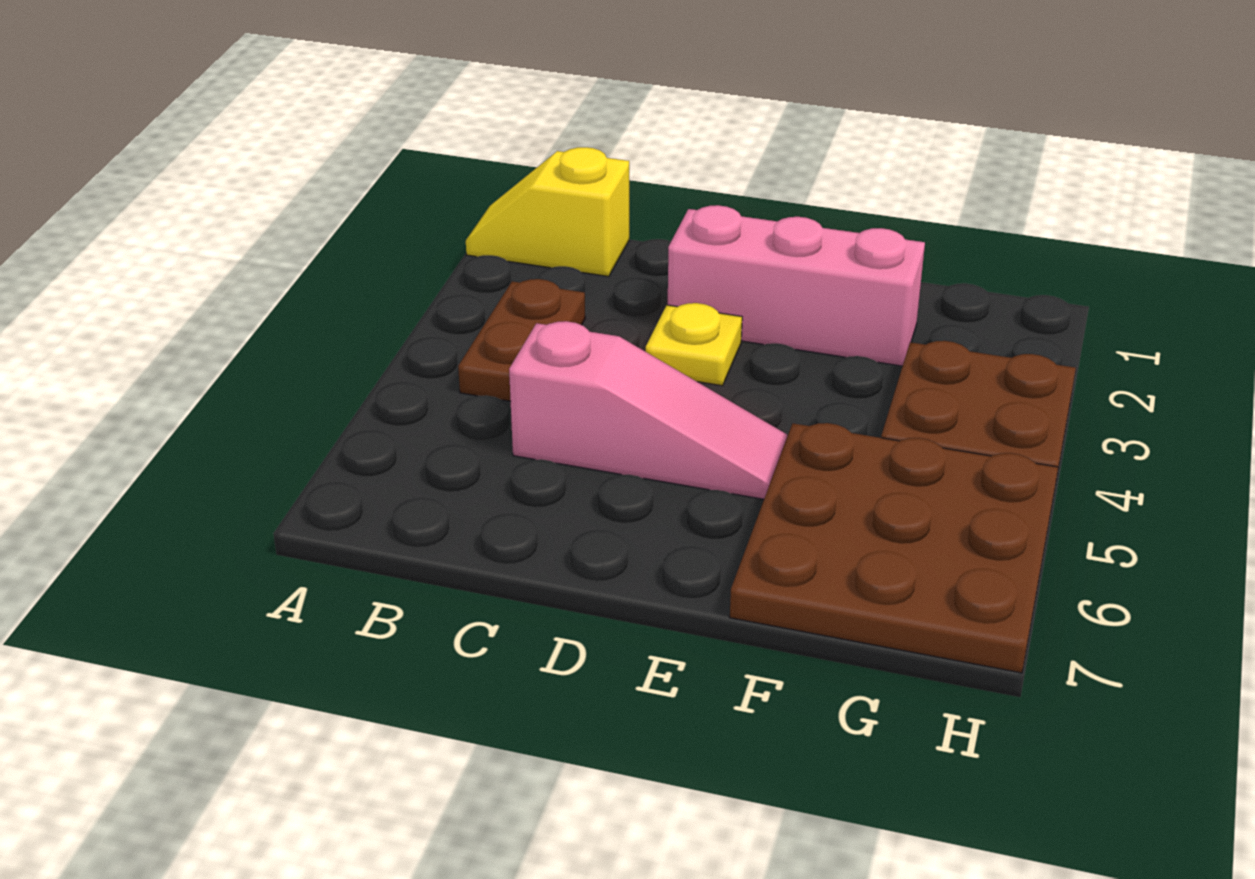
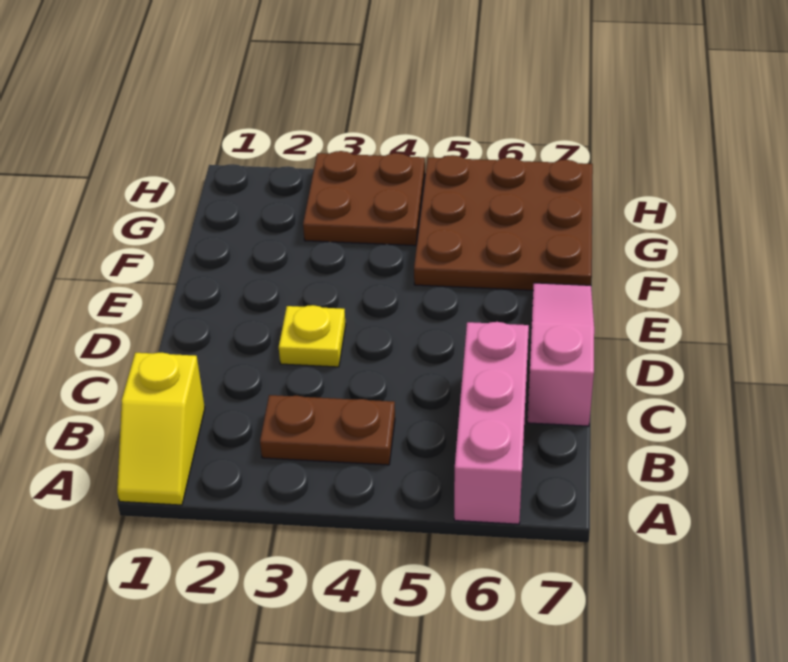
pink 1x3 slope [509,321,787,499] -> pink 1x3 slope moved to [527,283,594,426]
pink 1x3 brick [668,205,925,366] -> pink 1x3 brick moved to [454,322,529,524]

